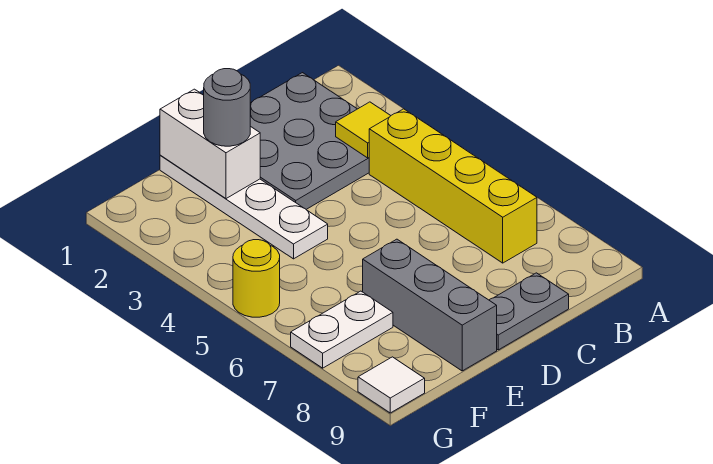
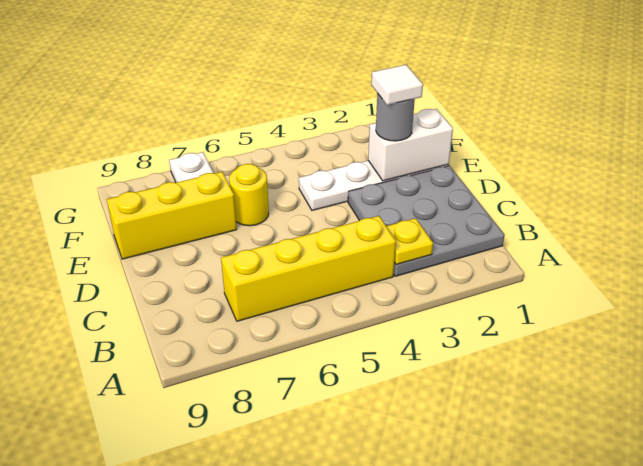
yellow 1x1 tile [336,102,391,158] -> yellow 1x1 plate [386,218,433,265]
grey 1x2 plate [489,273,569,350] -> none
grey 1x3 brick [363,239,497,371] -> yellow 1x3 brick [107,172,237,259]
yellow 1x1 round brick [233,240,280,317] -> yellow 1x1 round brick moved to [229,164,269,226]
white 1x1 tile [358,357,425,413] -> white 1x1 tile moved to [371,65,423,105]

